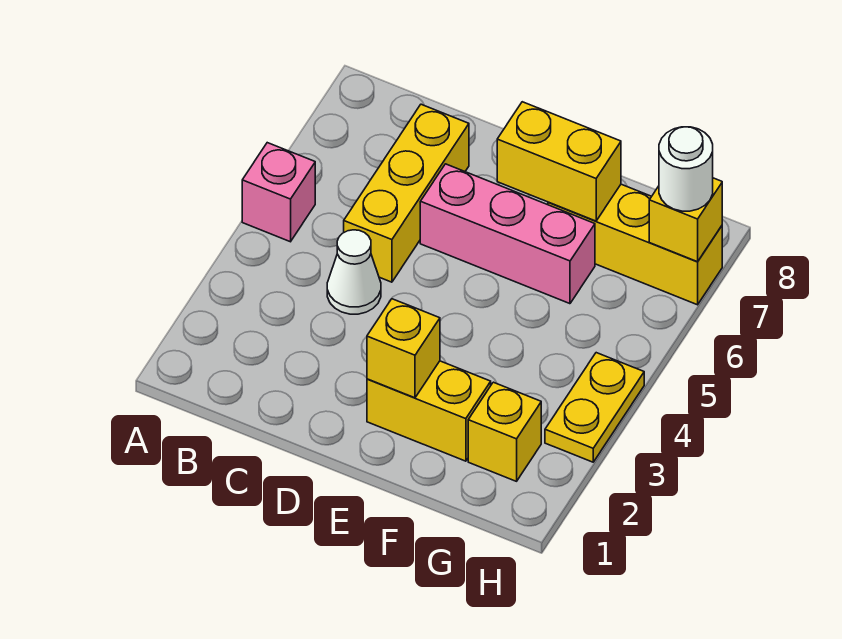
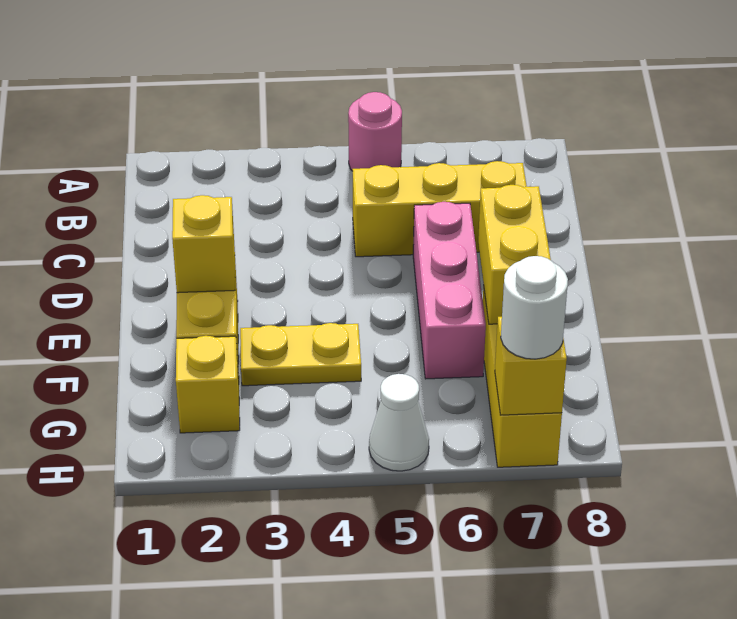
pink 1x1 brick [242,143,315,242] -> pink 1x1 round brick [348,92,402,171]
white 1x1 cone [327,230,381,314] -> white 1x1 cone moved to [369,374,429,471]
yellow 1x2 plate [545,353,644,462] -> yellow 1x2 plate moved to [240,323,361,386]

